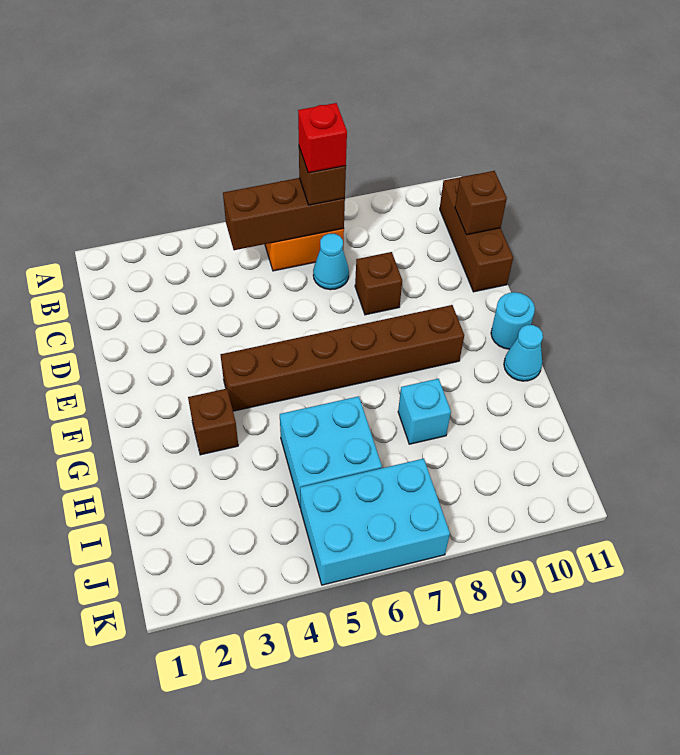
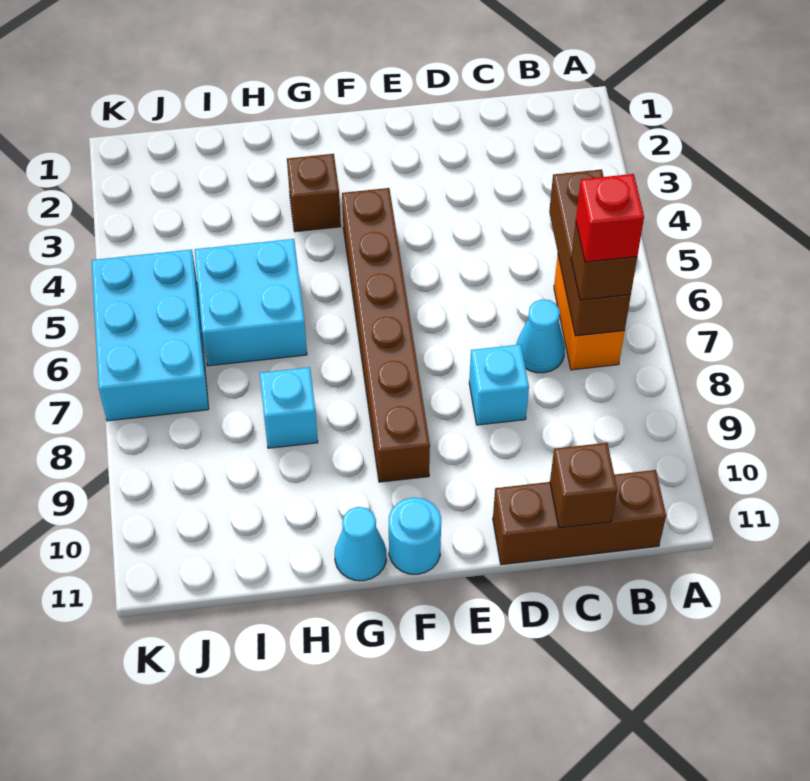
brown 1x1 brick [355,252,402,315] -> cyan 1x1 brick [469,344,529,425]

